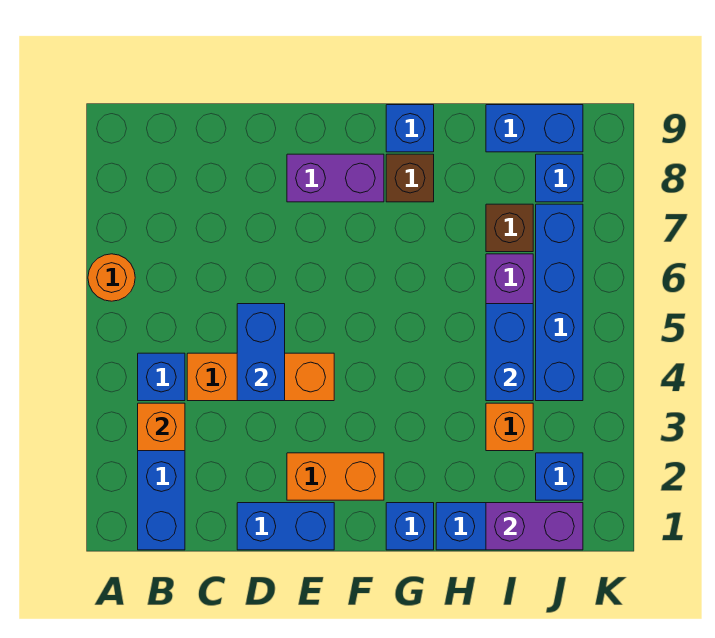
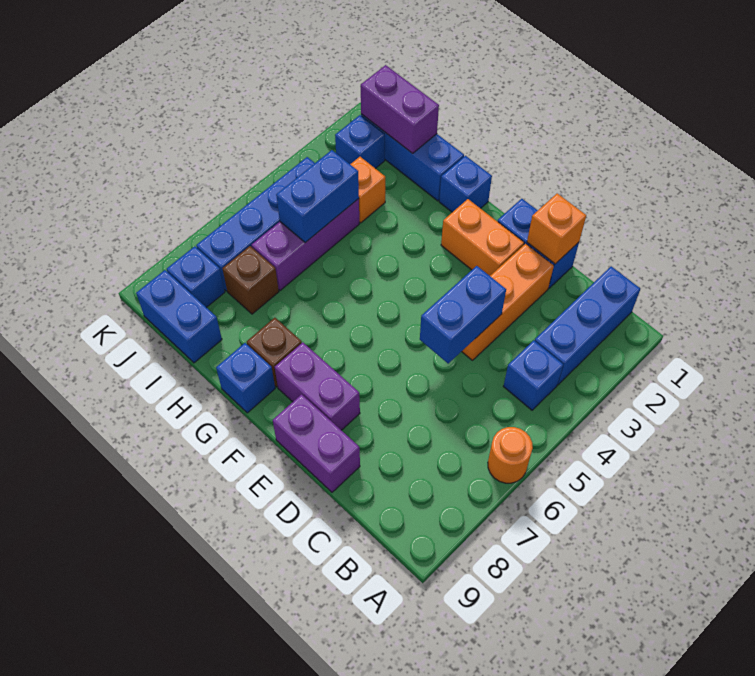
orange 1x1 brick [138,403,185,451] -> orange 1x1 brick moved to [527,193,586,264]
orange 1x3 brick [187,353,334,401] -> orange 1x3 brick turned to [462,244,554,360]
none -> purple 1x2 brick [273,394,360,492]

